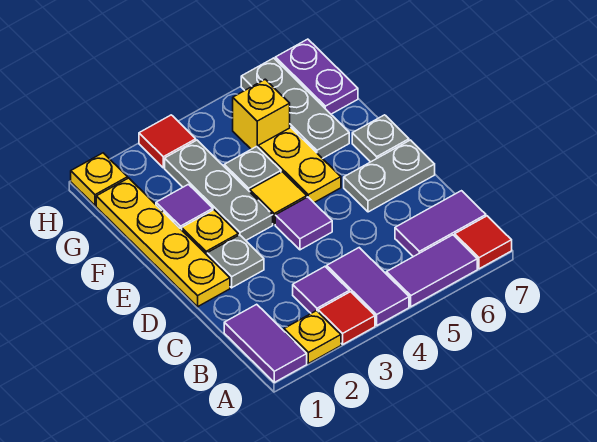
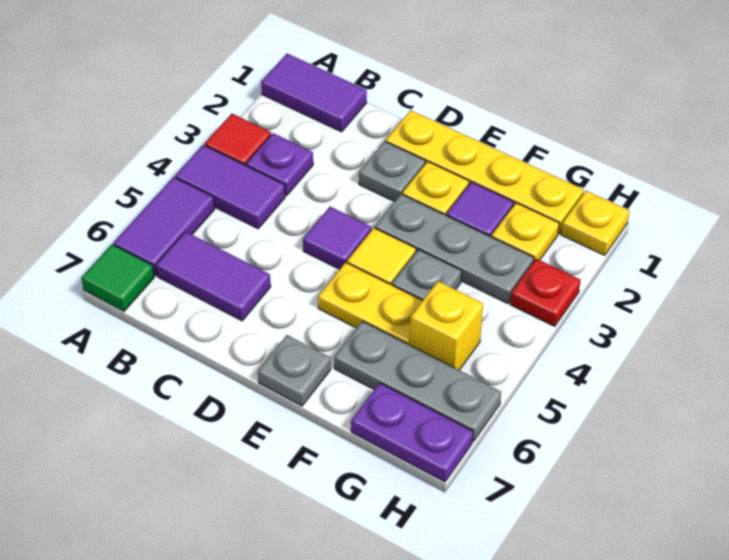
yellow 1x1 plate [284,311,341,364] -> yellow 1x1 plate moved to [491,203,559,261]
red 1x1 tile [455,216,512,269] -> green 1x1 tile [81,244,154,311]
purple 1x1 tile [293,267,349,313] -> purple 1x1 plate [246,133,313,196]
purple 1x2 tile [395,191,486,257] -> purple 1x2 tile turned to [156,232,271,321]
grey 1x2 plate [344,140,435,212] -> none
red 1x1 tile [139,115,196,168] -> red 1x1 plate [510,259,581,326]

